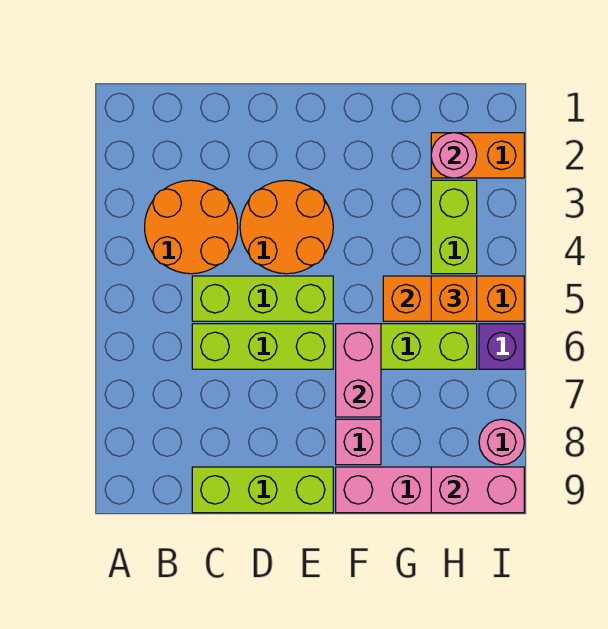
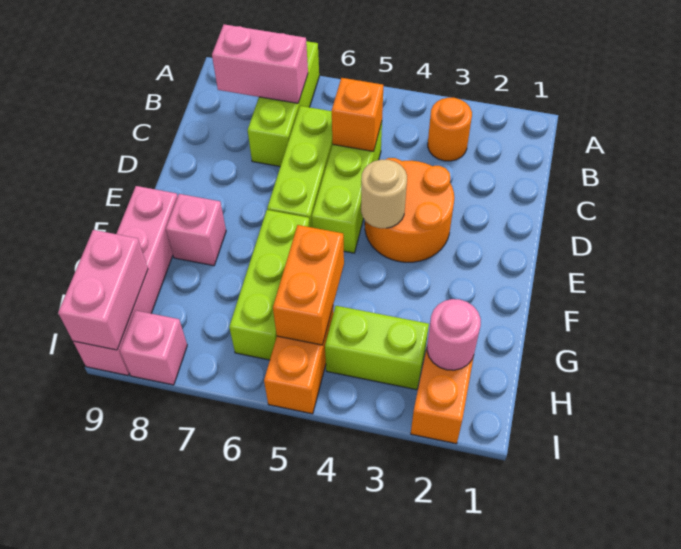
orange 2x2 round brick [145,180,238,274] -> orange 1x1 round brick [428,98,472,161]
lime 1x3 brick [192,467,333,513] -> lime 1x3 brick moved to [248,41,319,166]
none -> tan 1x1 round brick [361,160,407,228]
pink 1x2 brick [336,324,381,417] -> pink 1x2 brick moved to [212,24,308,103]
orange 1x1 brick [431,276,477,321] -> orange 1x1 brick moved to [332,78,383,151]
purple 1x1 brick [479,324,524,369] -> none
pink 1x1 round brick [479,419,524,465] -> pink 1x1 brick [120,310,187,385]

